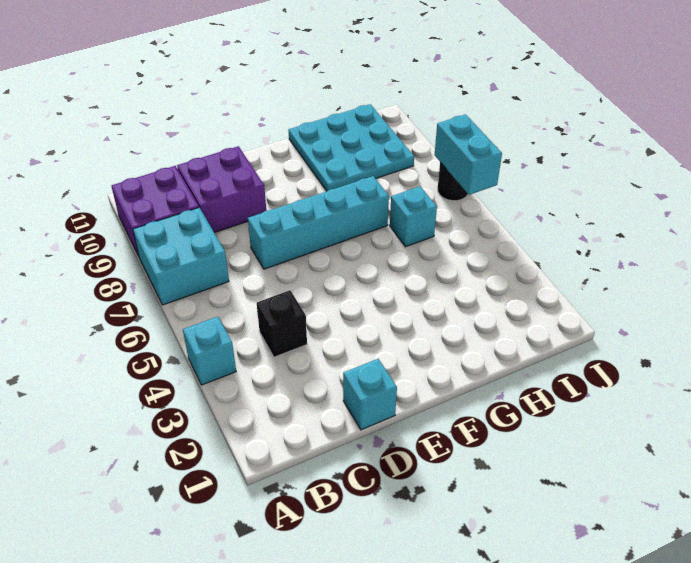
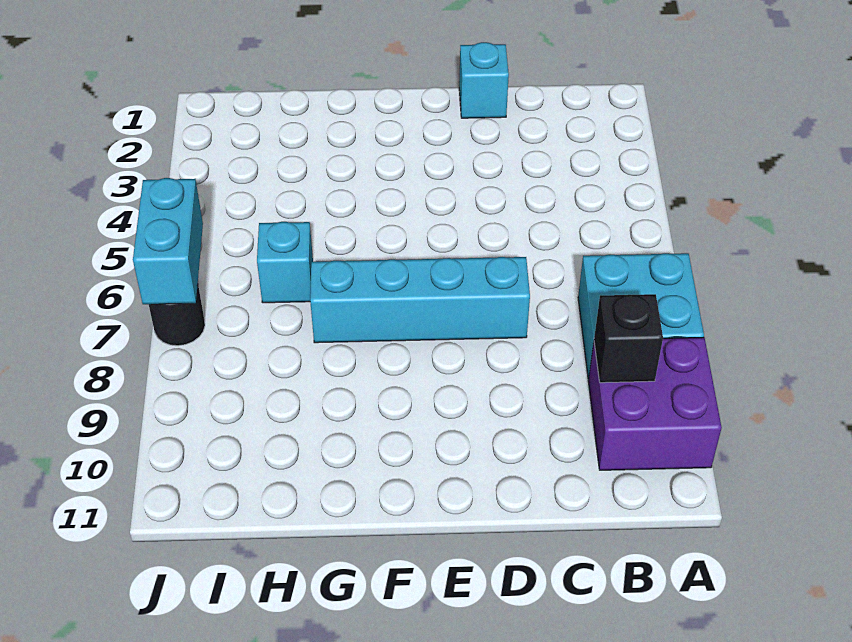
cyan 1x1 brick [183,317,236,385] -> none
black 1x1 brick [257,290,307,357] -> black 1x1 brick moved to [594,294,663,383]
purple 2x2 brick [177,146,266,233] -> none
cyan 3x3 plate [289,104,414,191] -> none

